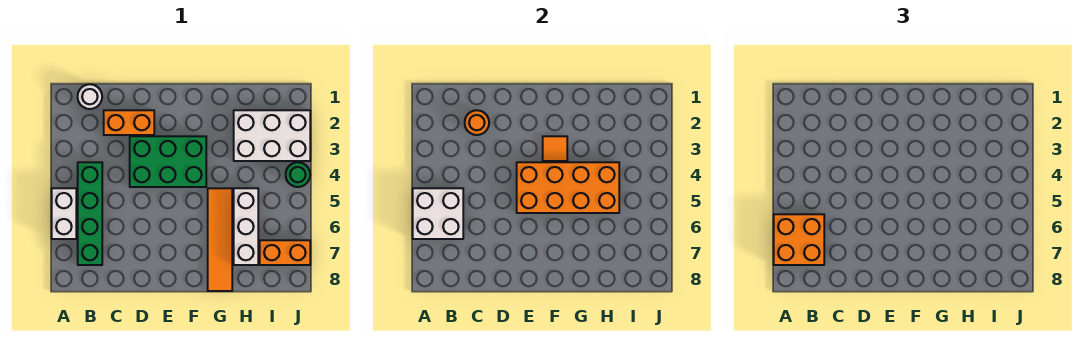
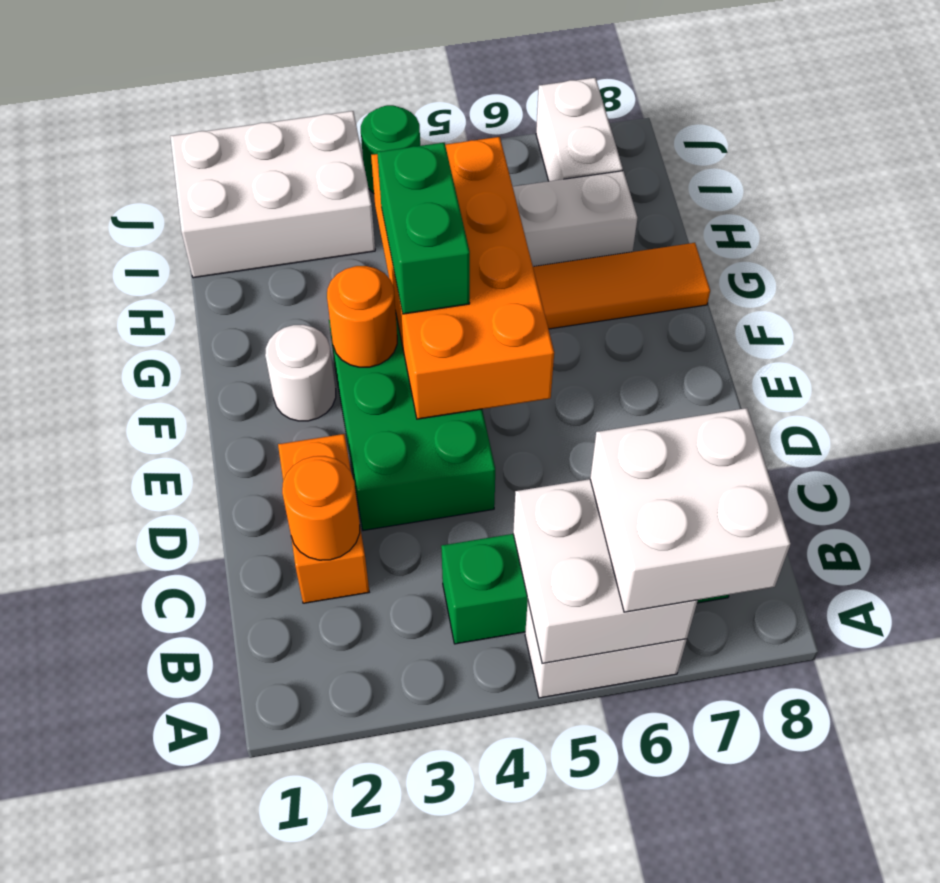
orange 2x2 brick [774,214,824,265] -> white 2x2 brick [590,408,791,612]
white 1x1 round brick [78,84,102,109] -> white 1x1 round brick moved to [265,325,336,421]
orange 1x1 tile [543,136,567,161] -> orange 1x1 round brick [327,266,397,367]
none -> green 1x2 brick [377,143,470,314]
white 2x3 brick [234,110,310,161] -> white 2x3 brick turned to [170,111,375,278]
orange 1x2 brick [260,240,310,265] -> white 1x2 brick [536,78,623,181]

